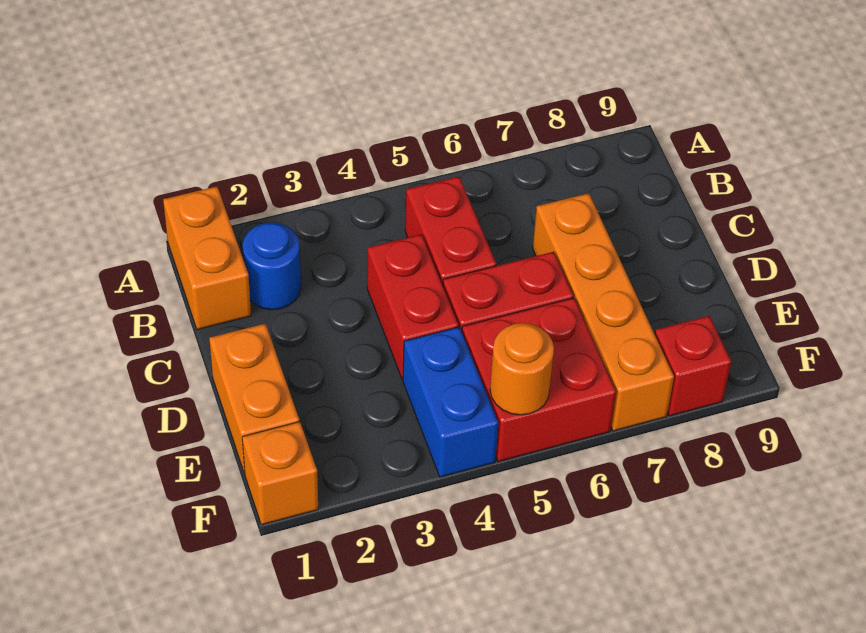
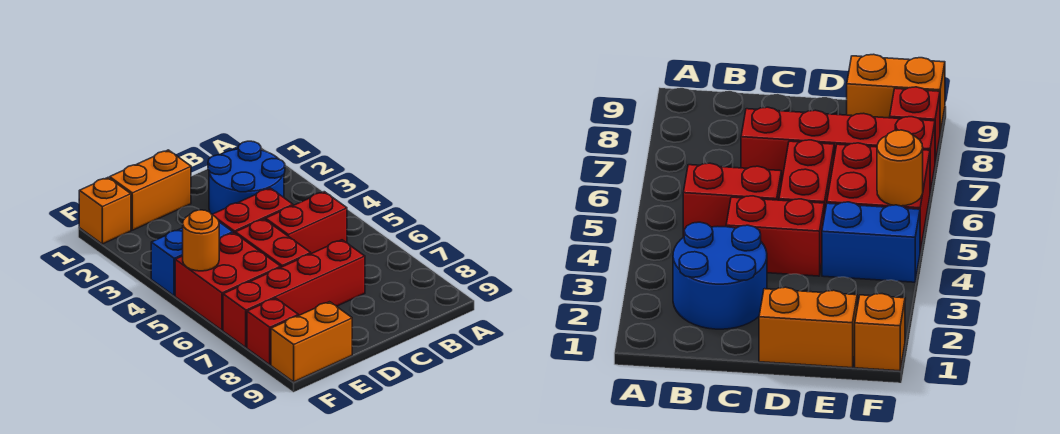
orange 1x2 brick [163,187,251,330] -> orange 1x2 brick moved to [271,302,352,382]
blue 1x1 round brick [243,223,301,310] -> blue 2x2 round brick [208,141,285,214]
orange 1x4 brick [533,193,674,431] -> red 1x4 brick [223,240,365,347]

